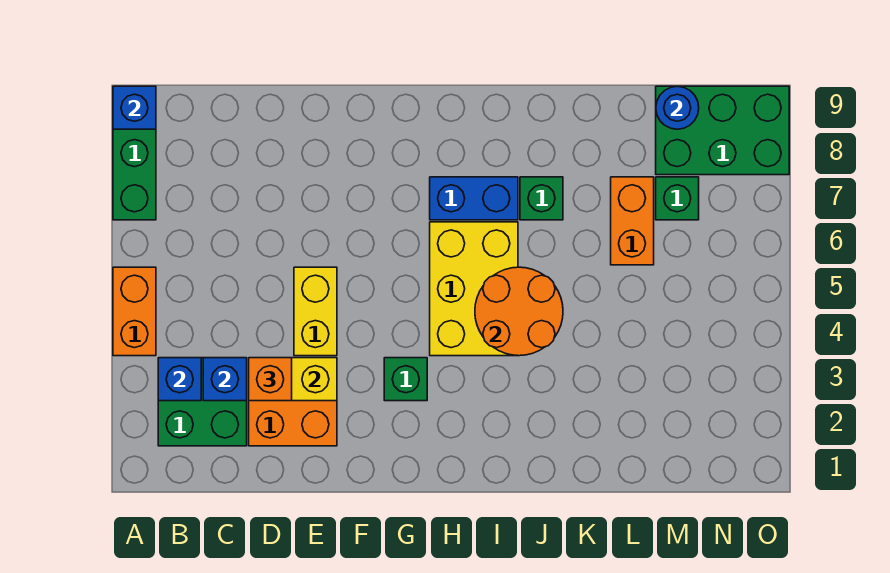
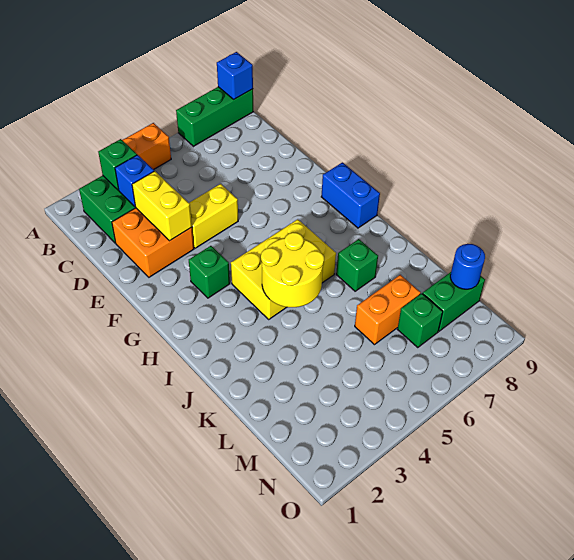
blue 1x1 brick [158,358,201,401] -> green 1x1 brick [98,139,137,190]
orange 1x1 brick [249,358,292,401] -> none
blue 1x2 brick [430,177,518,220] -> blue 1x2 brick moved to [321,162,380,228]
orange 2x2 round brick [475,267,563,356] -> yellow 2x2 round brick [261,232,324,307]
green 2x3 brick [656,86,789,175] -> green 1x2 brick [423,272,485,331]

